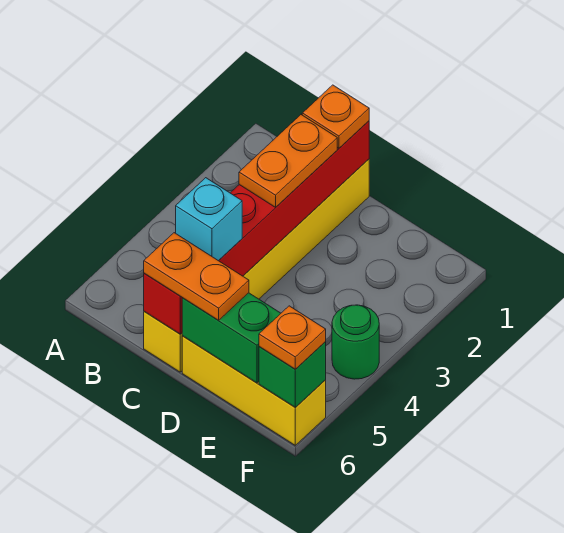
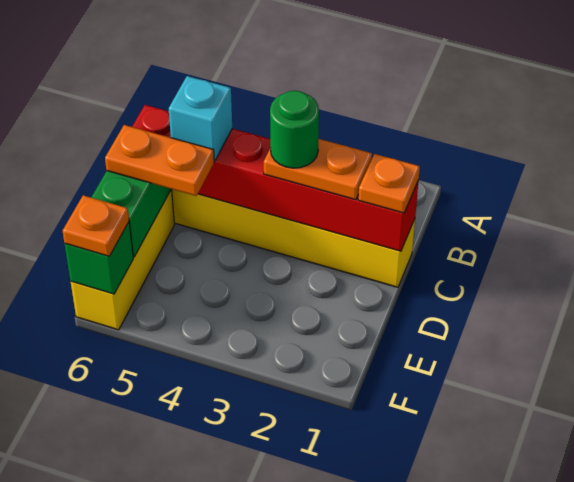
orange 1x2 plate [144,233,249,320] -> orange 1x2 plate turned to [105,125,214,196]
green 1x1 round brick [332,305,379,379] -> green 1x1 round brick moved to [270,91,319,168]

